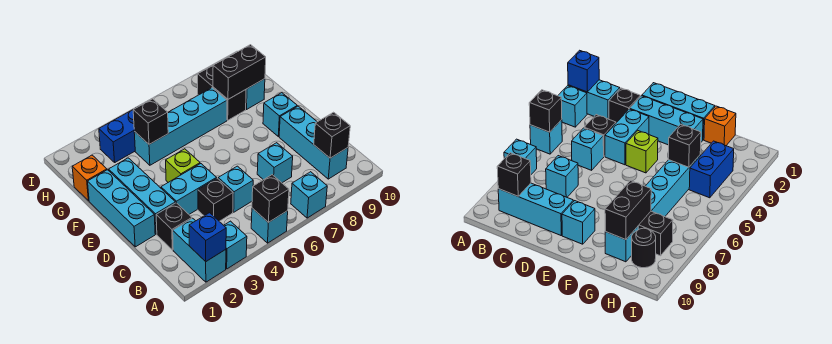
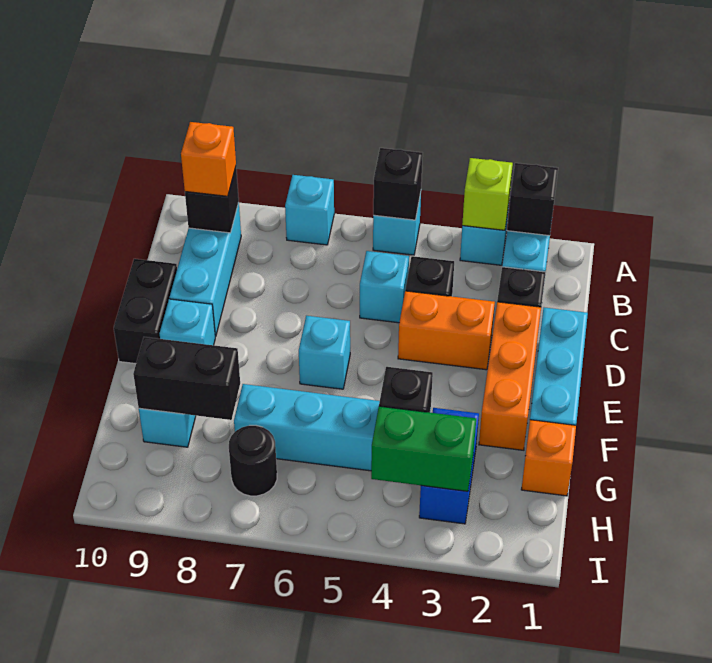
blue 1x1 brick [189,213,226,261] -> black 1x1 brick [507,163,558,236]
none -> orange 1x1 brick [181,122,236,196]
cyan 1x1 brick [257,143,293,183] -> cyan 1x1 brick moved to [299,316,350,389]
cyan 1x3 brick [109,158,175,234] -> orange 1x3 brick [479,302,541,450]
cyan 1x2 brick [161,164,217,214] -> orange 1x2 brick [398,291,495,370]
lime 1x1 brick [166,149,200,182] -> lime 1x1 brick moved to [462,158,513,230]
black 1x2 brick [198,66,246,120] -> black 1x2 brick moved to [114,259,177,364]
blue 1x2 brick [99,110,135,162] -> blue 1x2 brick turned to [419,408,479,524]
none -> green 1x2 brick [371,406,476,491]
black 1x1 round brick [632,228,656,268] -> black 1x1 round brick moved to [229,425,277,496]

